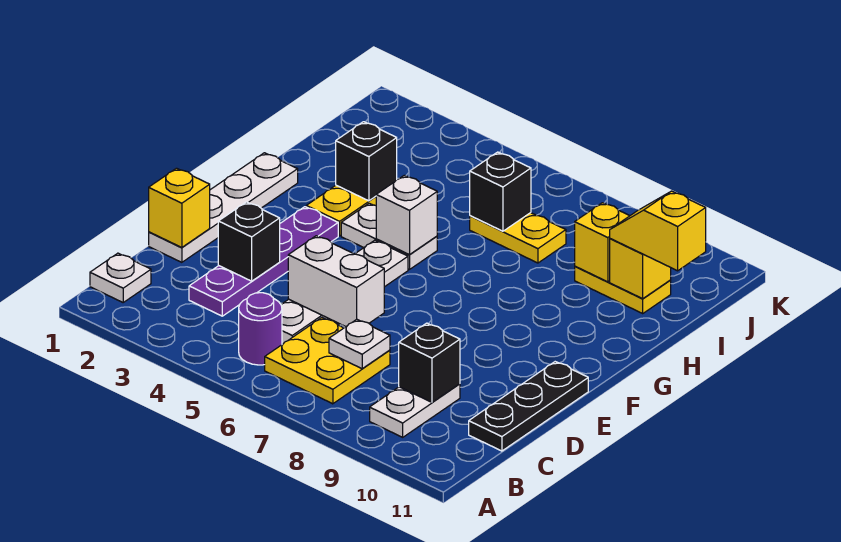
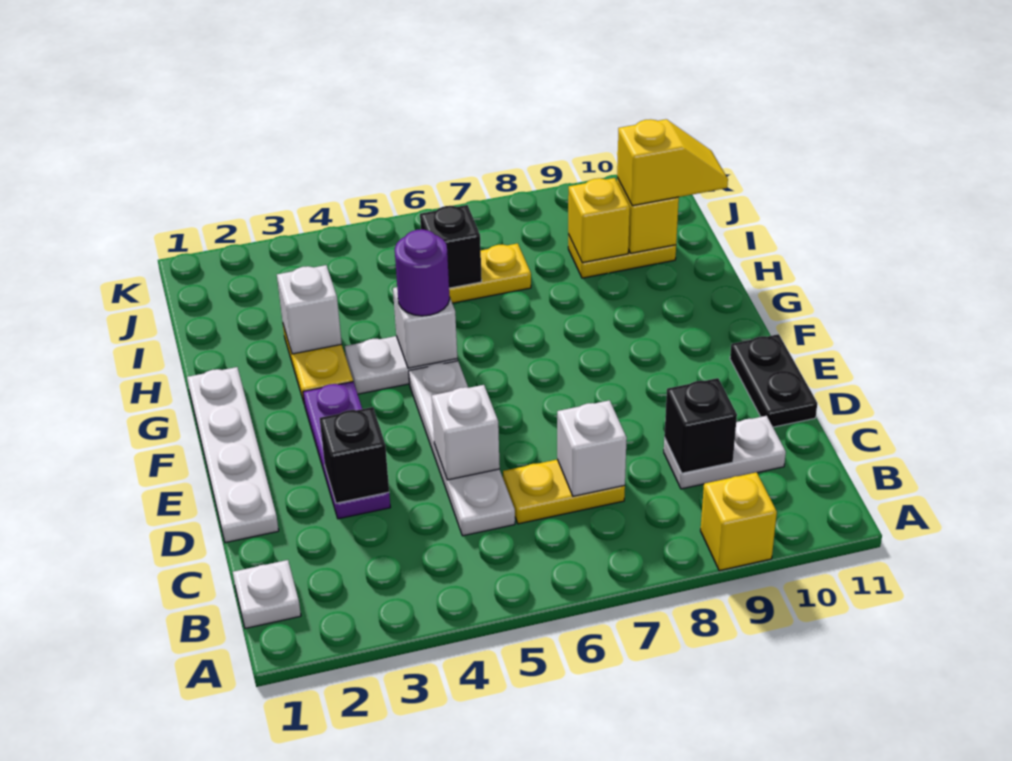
purple 1x1 round brick [239,293,282,365] -> purple 1x1 round brick moved to [395,229,450,316]
yellow 2x2 plate [265,318,390,404] -> yellow 1x2 plate [503,460,625,524]
white 1x2 plate [370,384,460,437] -> white 1x2 plate turned to [664,416,786,489]
purple 1x4 plate [189,207,338,316] -> purple 1x3 plate [303,382,390,519]
white 1x1 plate [329,319,390,369] -> white 1x1 brick [557,400,627,496]
black 1x3 plate [469,362,588,451] -> black 1x2 plate [730,334,817,427]
yellow 1x1 brick [149,168,210,248] -> yellow 1x1 brick moved to [701,472,777,571]
white 1x2 brick [288,236,384,327] -> white 1x1 brick [432,385,500,480]
black 1x1 brick [336,122,397,201] -> white 1x1 brick [277,265,342,354]
yellow 1x2 slope [610,191,706,271] -> yellow 1x2 slope turned to [617,119,728,206]

